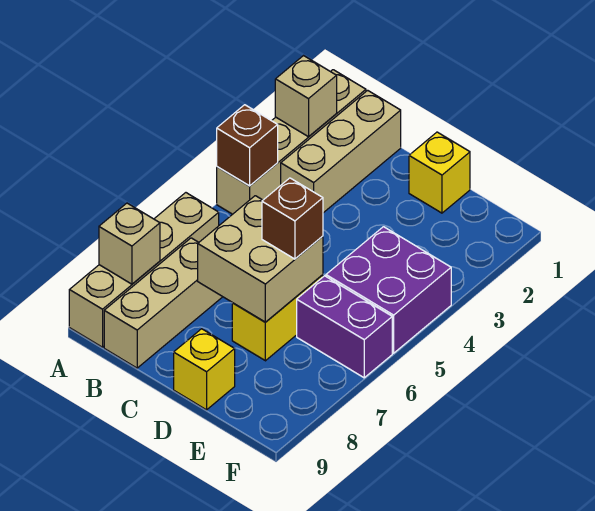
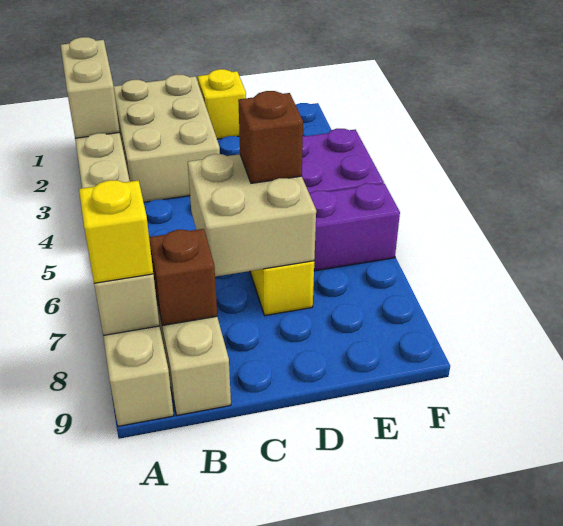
tan 1x1 brick [275,56,337,137] -> tan 1x2 brick [61,37,120,138]
brown 1x1 brick [217,105,278,186] -> brown 1x1 brick moved to [149,229,217,326]
tan 1x3 brick [281,90,401,213] -> tan 2x3 brick [114,75,220,202]
yellow 1x1 brick [174,329,235,410] -> yellow 1x1 brick moved to [79,180,153,283]

